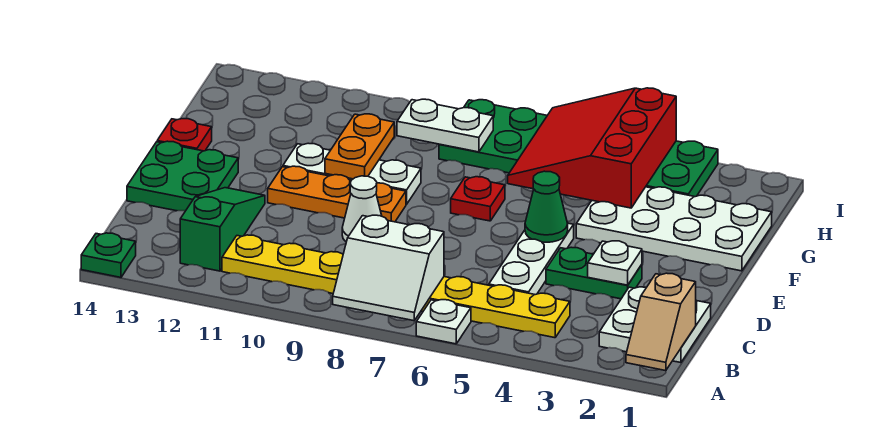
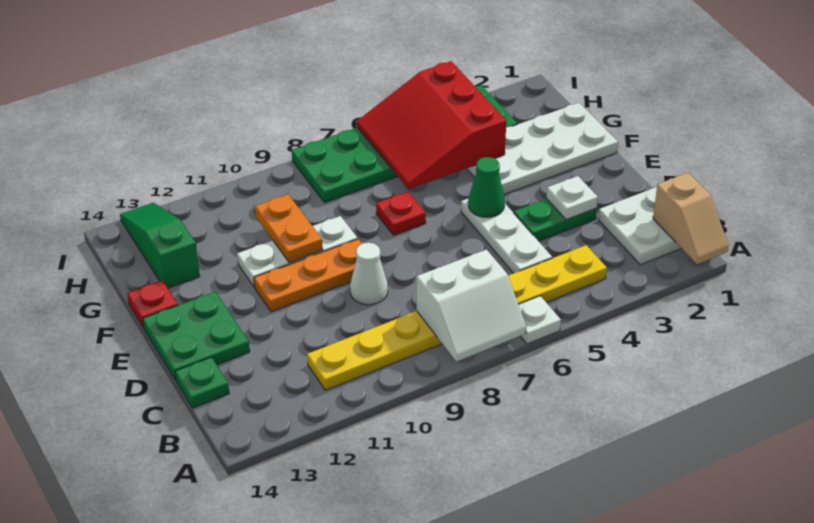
green 1x1 plate [81,233,136,277] -> green 1x1 plate moved to [175,357,229,408]
green 1x3 slope [180,188,265,271] -> green 1x3 slope moved to [120,203,200,288]
white 1x2 plate [397,99,493,152] -> none

